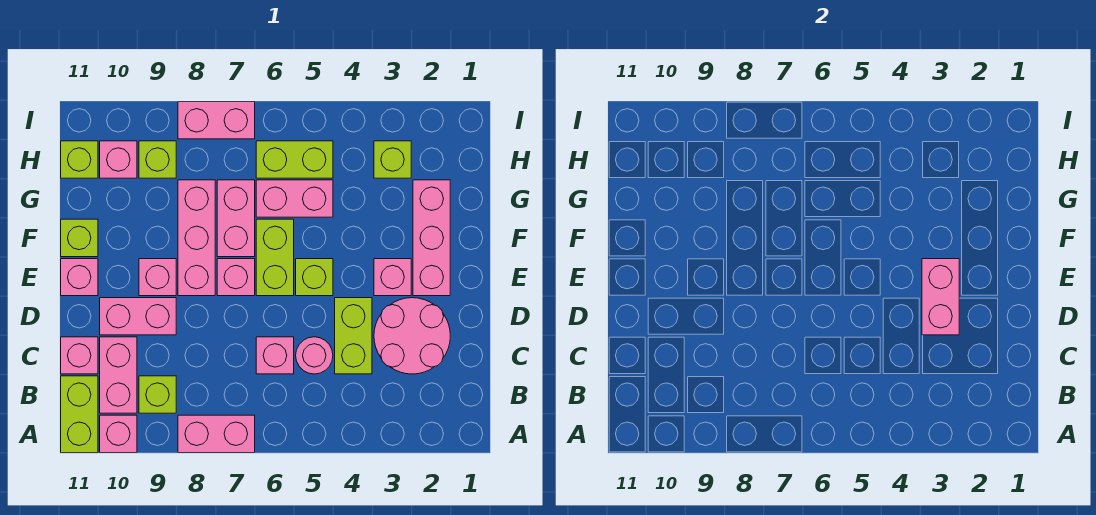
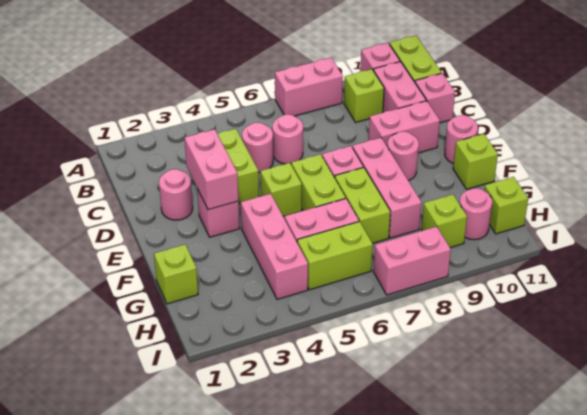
pink 2x2 round brick [374,298,450,374] -> pink 1x1 round brick [159,169,193,220]
pink 1x1 brick [256,337,294,374] -> pink 1x1 round brick [272,114,303,164]
pink 1x3 brick [413,180,450,296] -> pink 1x3 brick moved to [240,194,308,299]
pink 1x1 brick [139,259,176,296] -> pink 1x1 round brick [388,131,419,181]
pink 1x1 brick [61,259,98,296] -> pink 1x1 round brick [445,115,478,164]
pink 1x2 brick [217,180,255,257] -> lime 1x2 brick [335,167,390,243]
lime 1x1 brick [374,141,411,178] -> lime 1x1 brick moved to [154,245,198,304]
pink 1x1 brick [100,141,137,178] -> pink 1x1 round brick [460,188,492,240]

